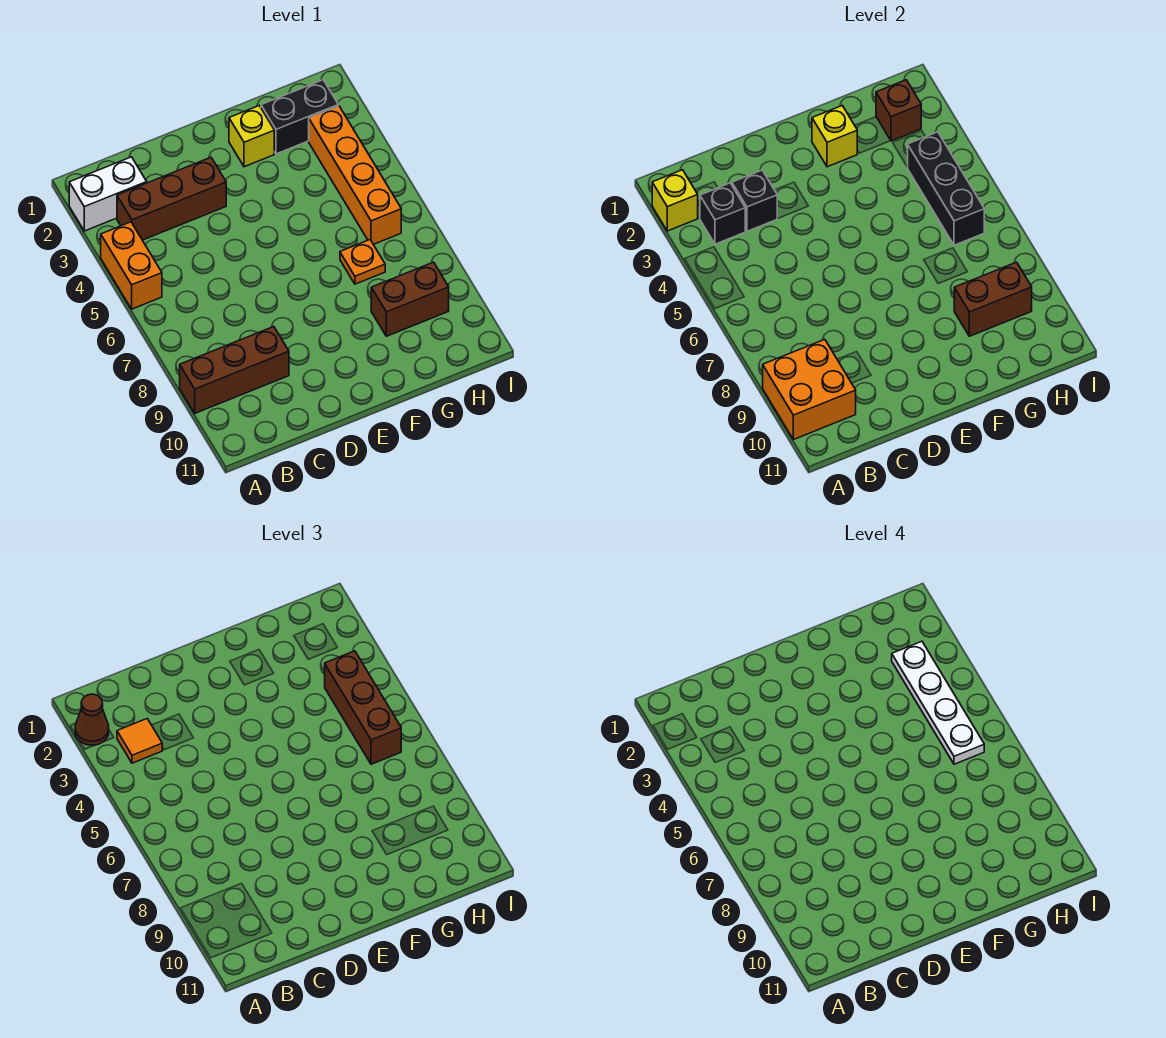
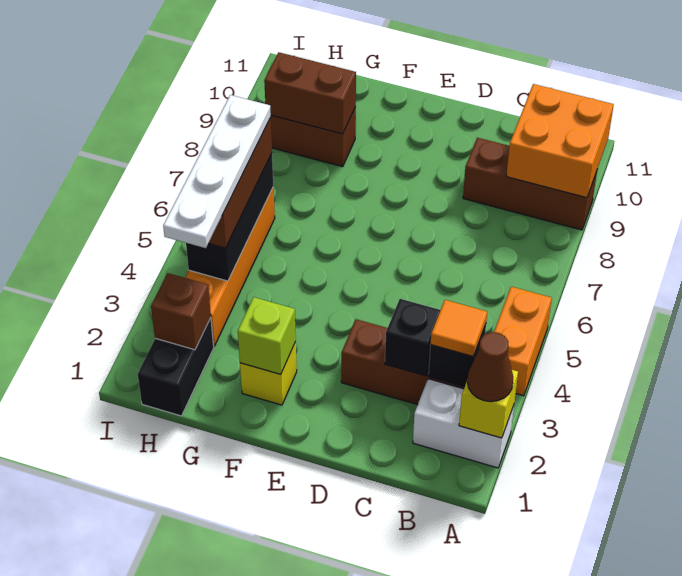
yellow 1x1 brick [812,106,857,167] -> lime 1x1 brick [238,297,296,374]
black 1x2 brick [261,80,338,154] -> black 1x2 brick turned to [138,318,214,416]
orange 1x1 plate [340,240,385,284] -> none

